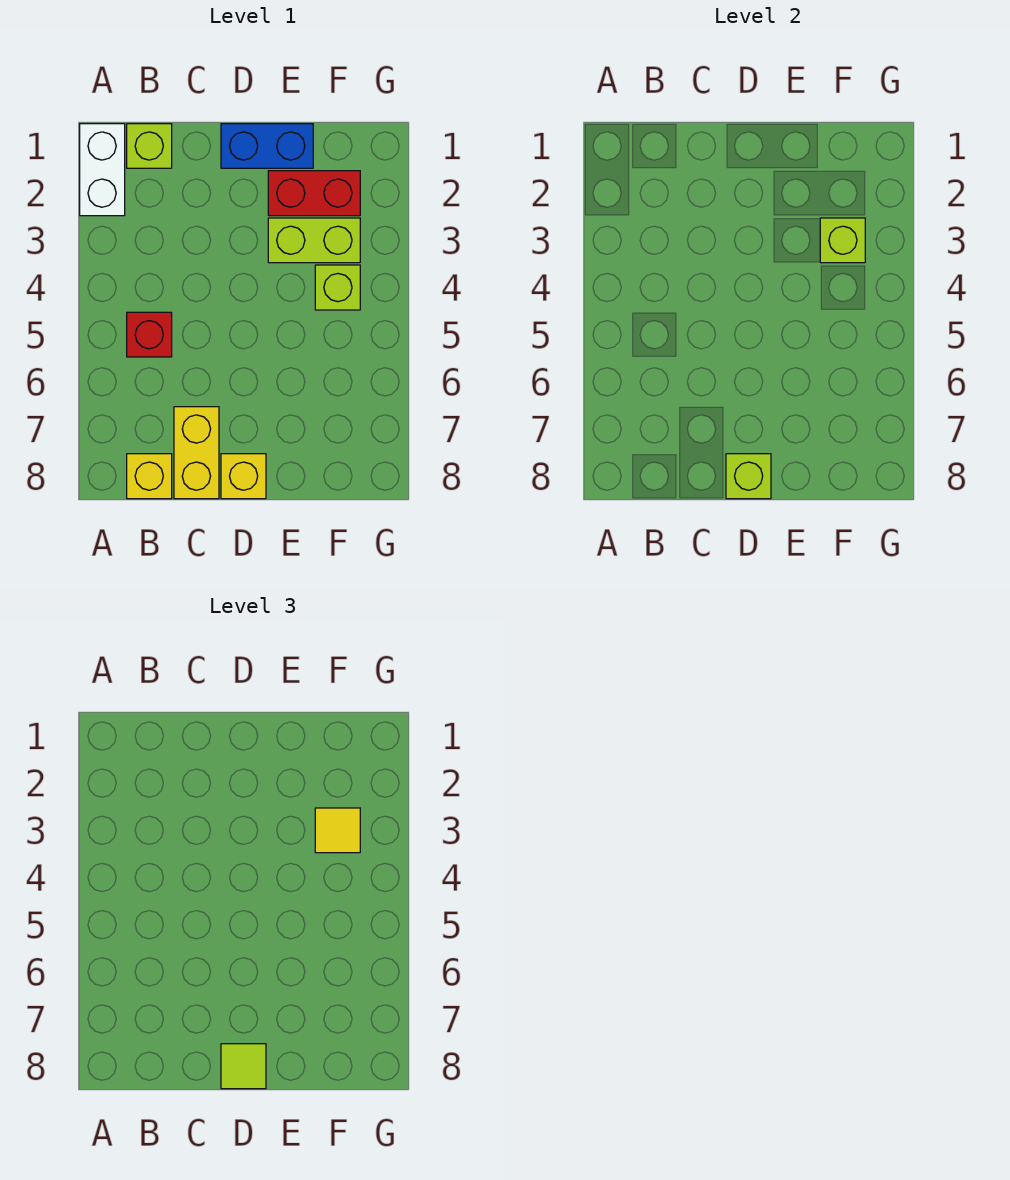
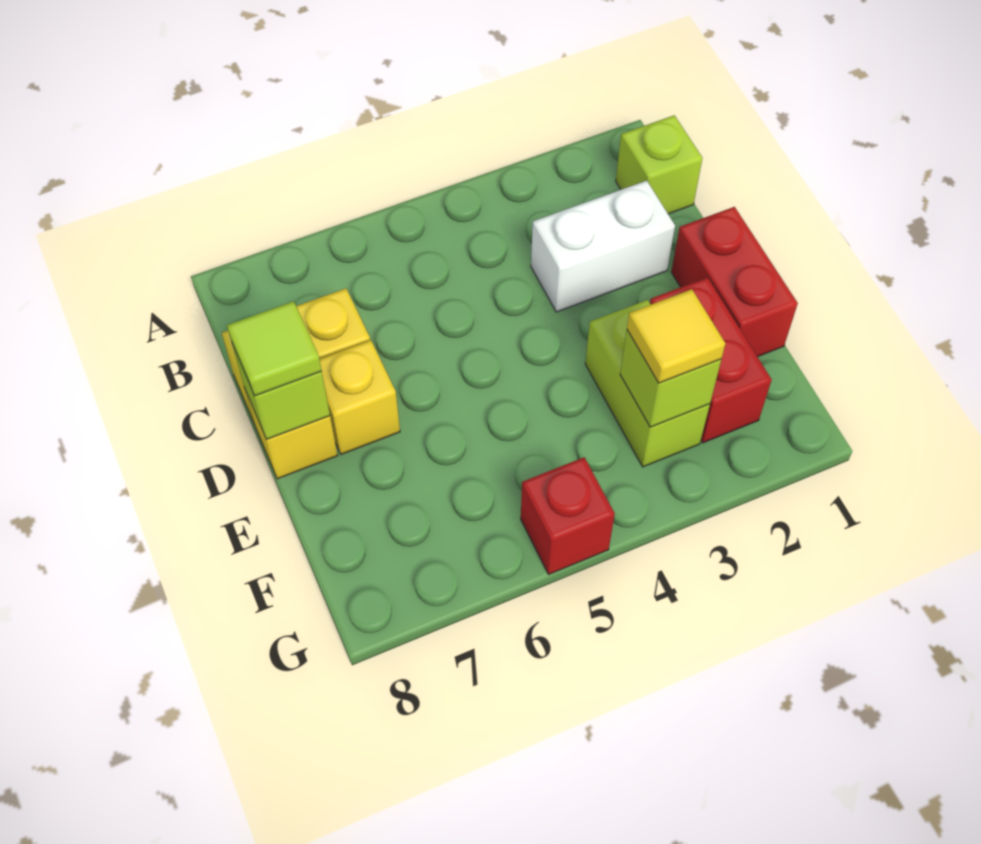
white 1x2 brick [80,124,125,216] -> white 1x2 brick moved to [531,181,675,312]
red 1x1 brick [127,312,172,357] -> red 1x1 brick moved to [521,457,615,574]
yellow 1x1 brick [127,454,172,499] -> yellow 1x1 brick moved to [319,340,400,454]
blue 1x2 brick [221,124,313,168] -> red 1x2 brick [671,207,798,357]
lime 1x1 brick [315,265,360,310] -> none

